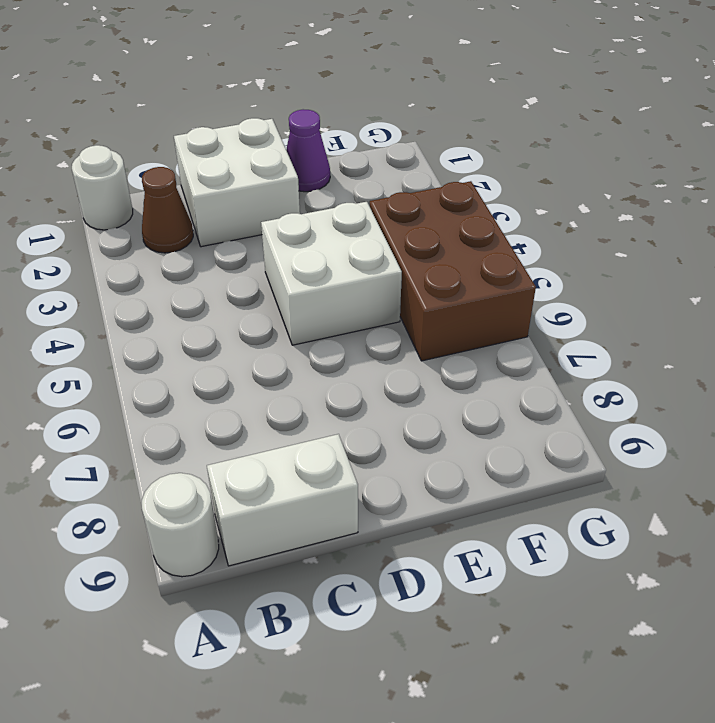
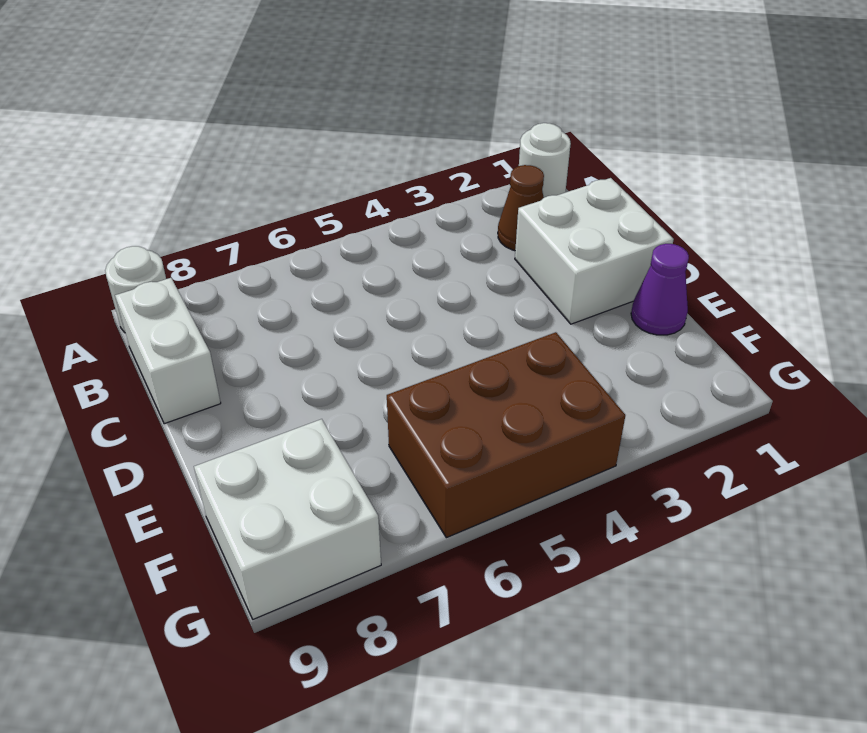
white 2x2 brick [261,202,402,345] -> white 2x2 brick moved to [194,419,381,619]

